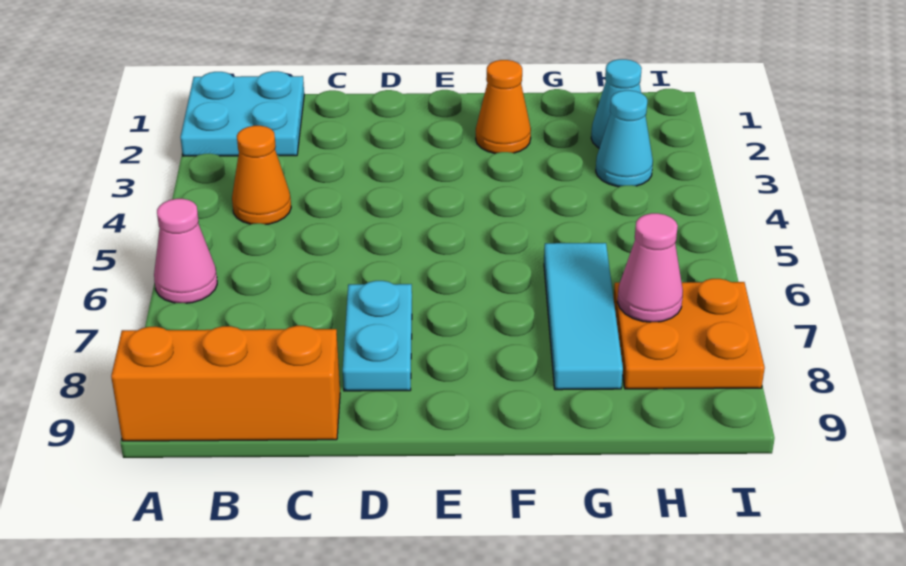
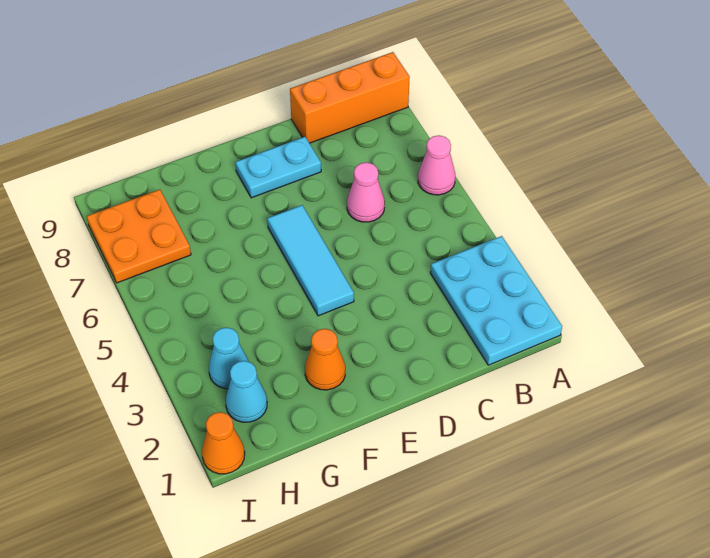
cyan 2x2 plate [180,71,304,156] -> cyan 2x3 plate [430,236,562,365]
orange 1x1 cone [232,126,291,224] -> orange 1x1 cone moved to [202,412,245,474]
cyan 1x2 plate [343,281,412,391] -> cyan 1x2 plate turned to [235,137,321,198]
cyan 1x3 tile [544,243,623,390] -> cyan 1x3 tile moved to [267,205,354,316]
pink 1x1 cone [617,213,683,322] -> pink 1x1 cone moved to [347,162,385,222]

